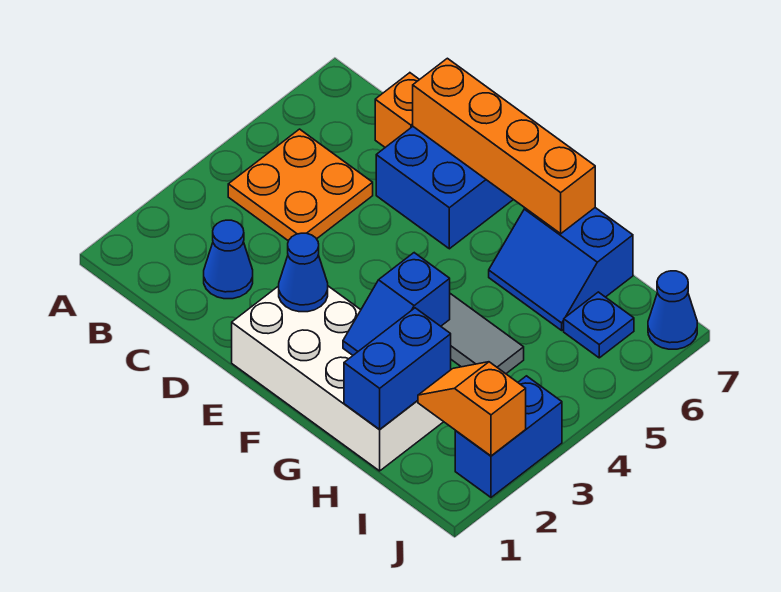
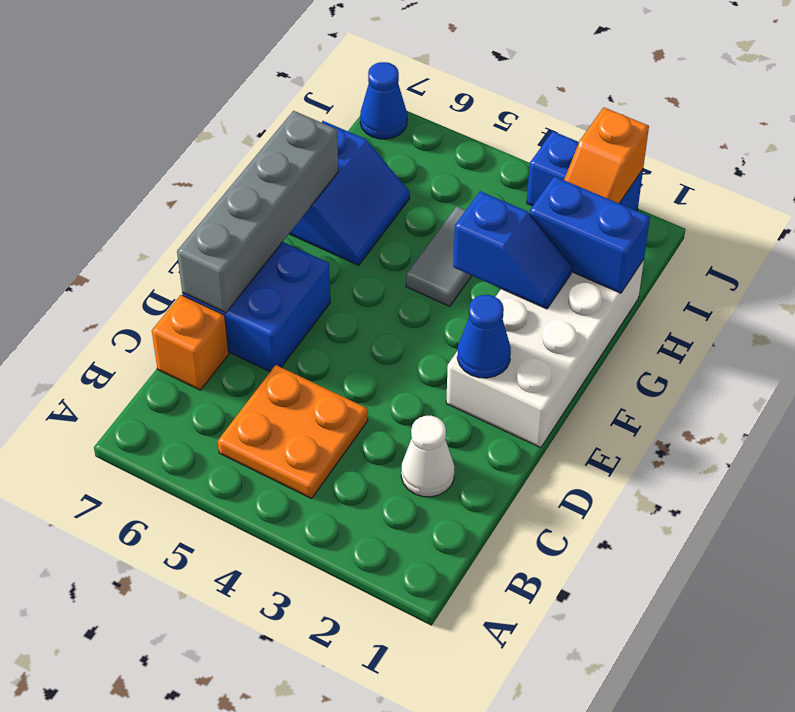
blue 1x1 cone [204,220,253,299] -> white 1x1 cone [401,416,455,497]
orange 1x4 brick [413,58,595,234] -> grey 1x4 brick [177,111,338,313]
blue 1x1 plate [564,292,634,358] -> none

